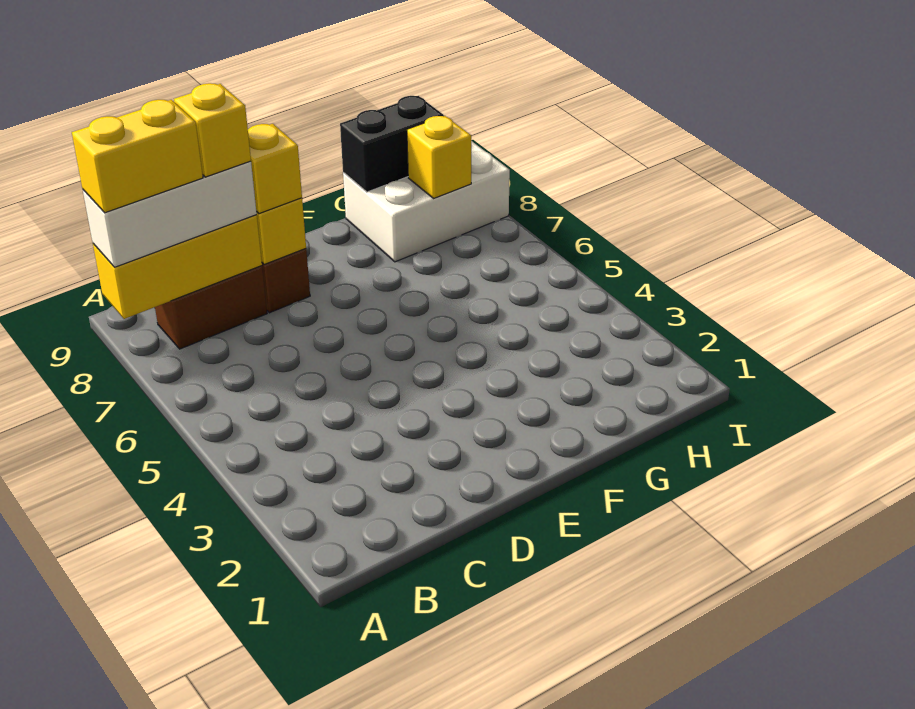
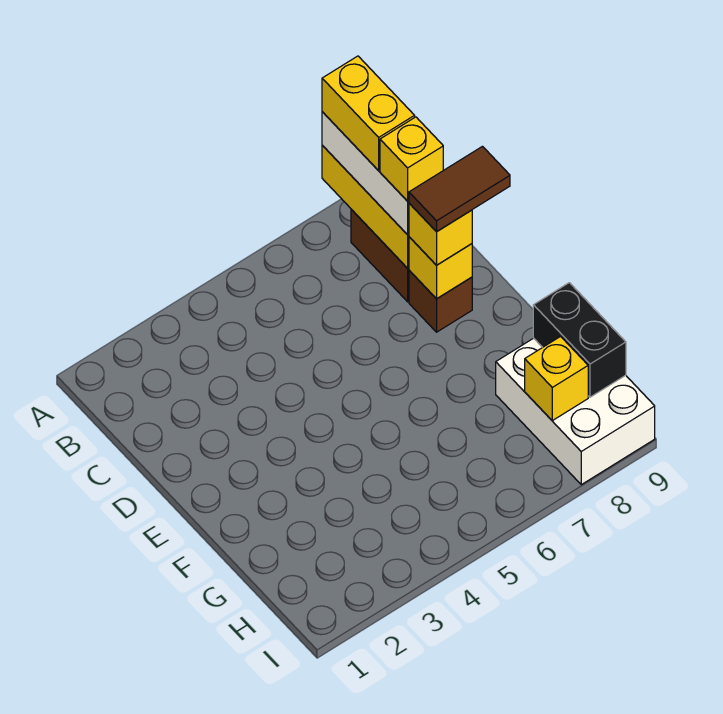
none -> brown 1x2 tile [409,146,510,232]

